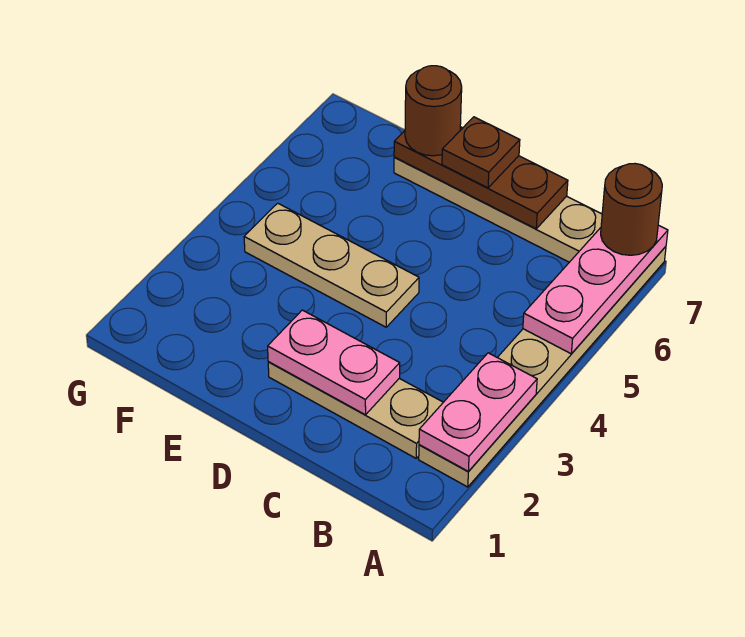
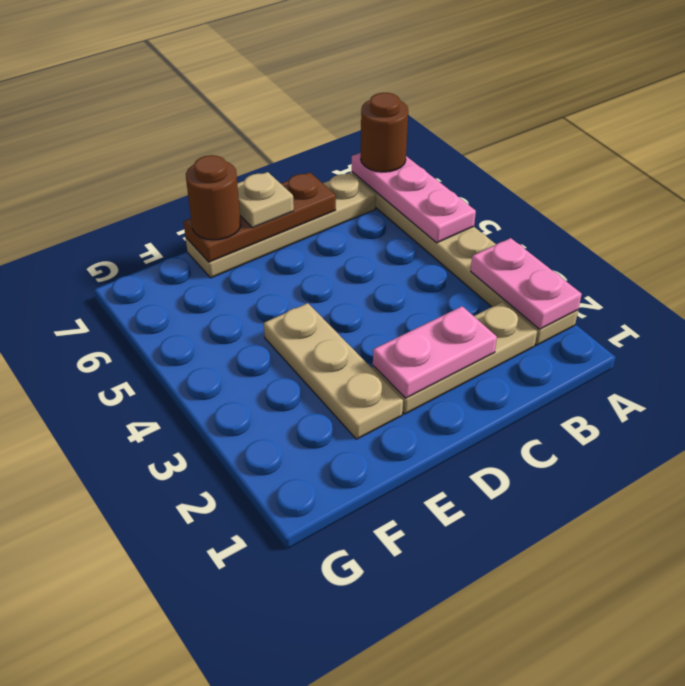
tan 1x3 plate [244,203,419,327] -> tan 1x3 plate turned to [264,303,403,439]
brown 1x1 plate [442,117,520,188] -> tan 1x1 plate [237,172,294,228]

